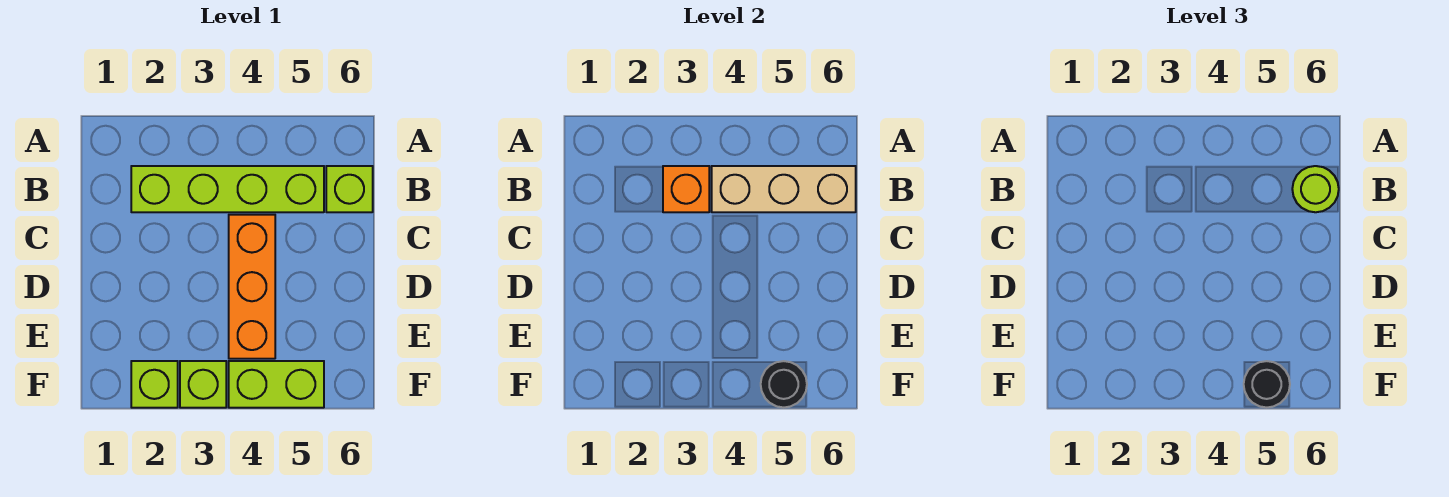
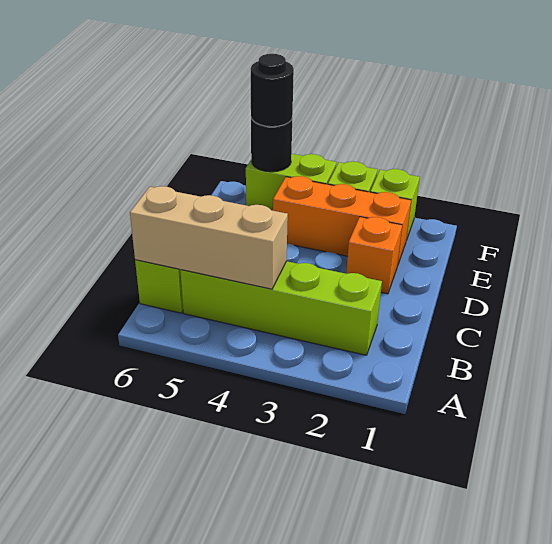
orange 1x1 brick [663,166,709,212] -> orange 1x1 brick moved to [346,217,402,294]
lime 1x1 round brick [1292,166,1339,212] -> none
orange 1x3 brick [229,215,275,359] -> orange 1x3 brick turned to [273,176,411,266]

